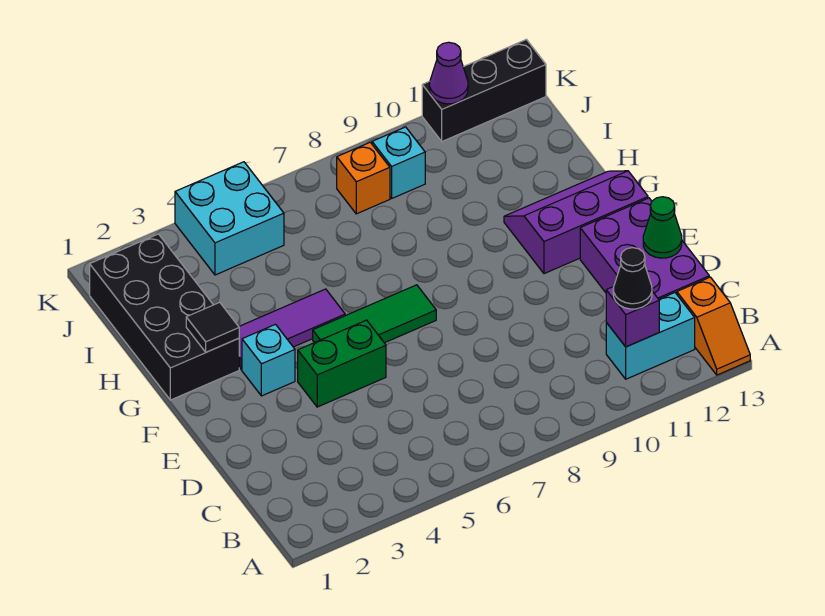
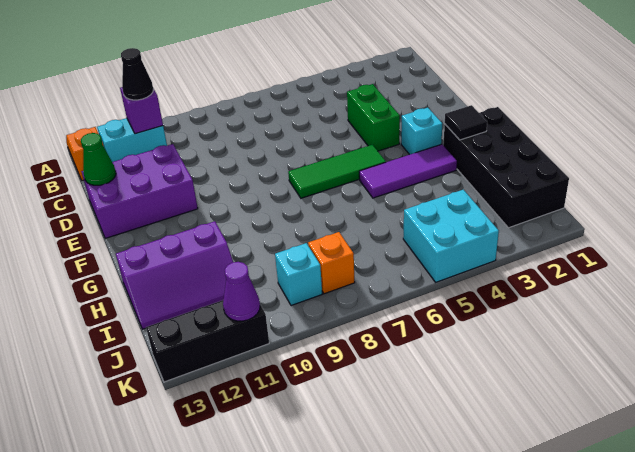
purple 2x3 brick [580,198,709,299] -> purple 2x3 brick turned to [82,144,198,238]
green 1x2 brick [298,320,386,407] -> green 1x2 brick turned to [347,84,400,151]
purple 2x3 slope [504,171,648,274] -> purple 2x3 slope moved to [116,221,233,329]

